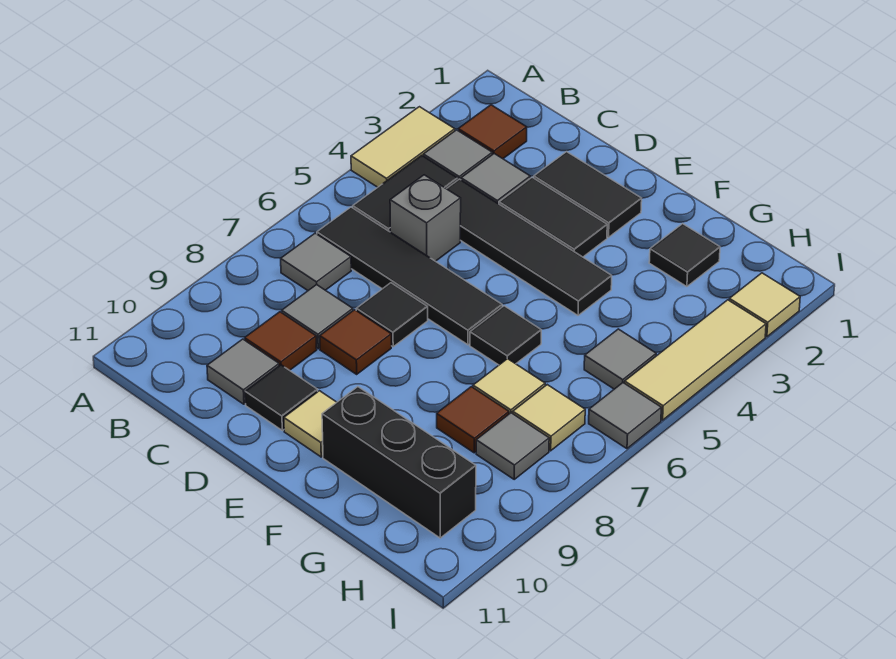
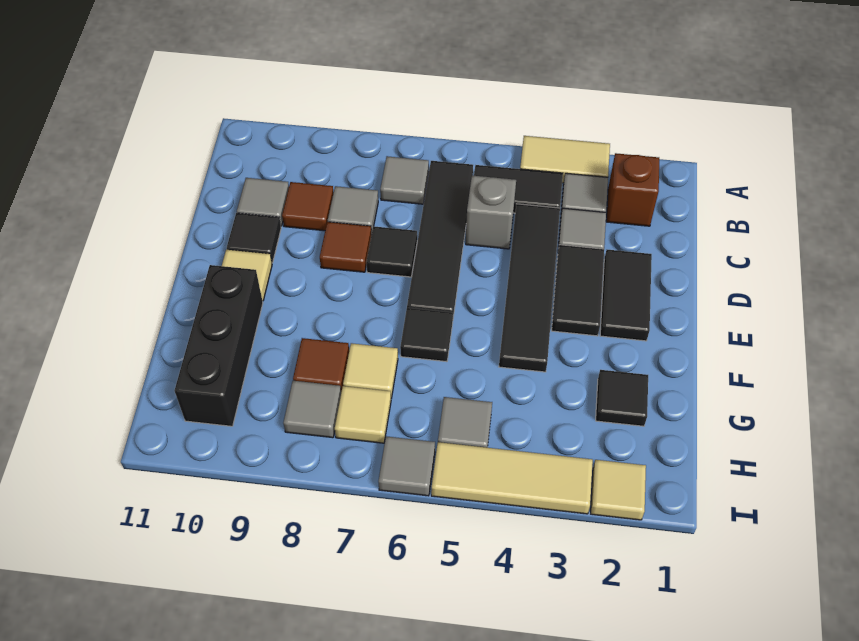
brown 1x1 tile [458,105,527,159] -> brown 1x1 brick [606,153,659,226]

